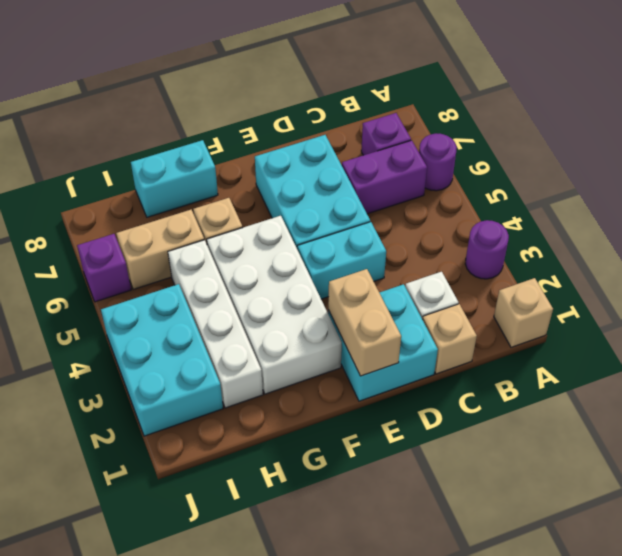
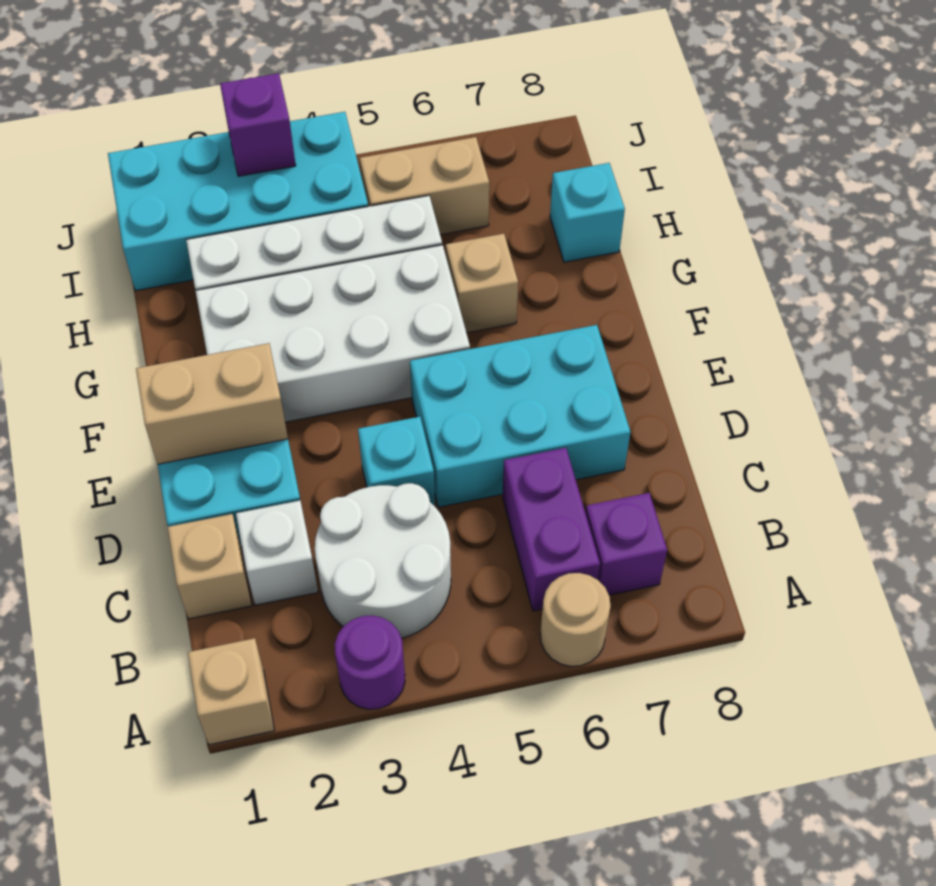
purple 1x1 round brick [419,134,457,191] -> tan 1x1 round brick [540,573,611,667]
none -> white 2x2 round brick [315,483,451,638]
cyan 1x2 brick [298,222,386,299] -> cyan 1x1 brick [358,417,435,506]
cyan 1x2 brick [131,140,218,217] -> cyan 1x1 brick [550,163,625,262]
tan 1x2 brick [116,210,204,290] -> tan 1x2 brick turned to [360,137,489,235]
cyan 2x3 brick [101,284,223,436] -> cyan 2x4 brick [108,112,368,291]
purple 1x1 brick [77,234,131,302] -> purple 1x1 brick moved to [220,73,296,176]

